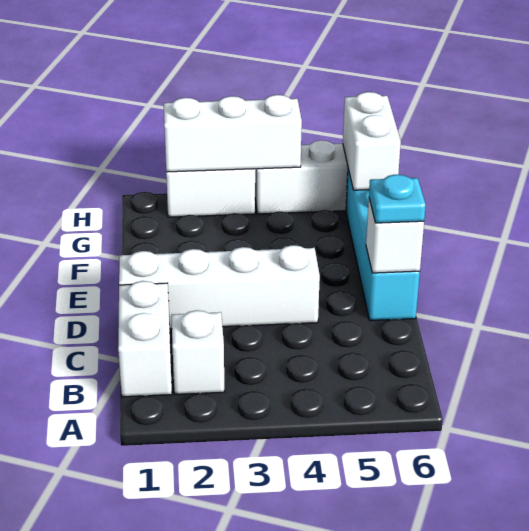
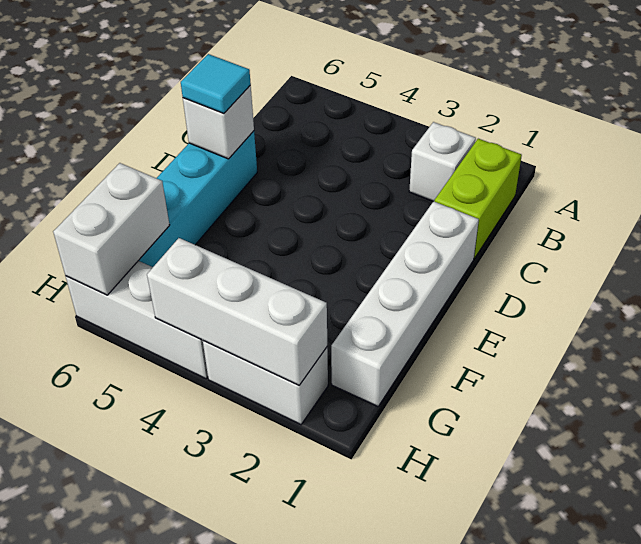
white 1x2 brick [118,281,172,397] -> lime 1x2 brick [434,139,522,259]
white 1x4 brick [119,245,320,329] -> white 1x4 brick turned to [331,201,479,407]
cyan 1x1 plate [369,174,426,223] -> cyan 1x1 tile [181,54,251,113]

